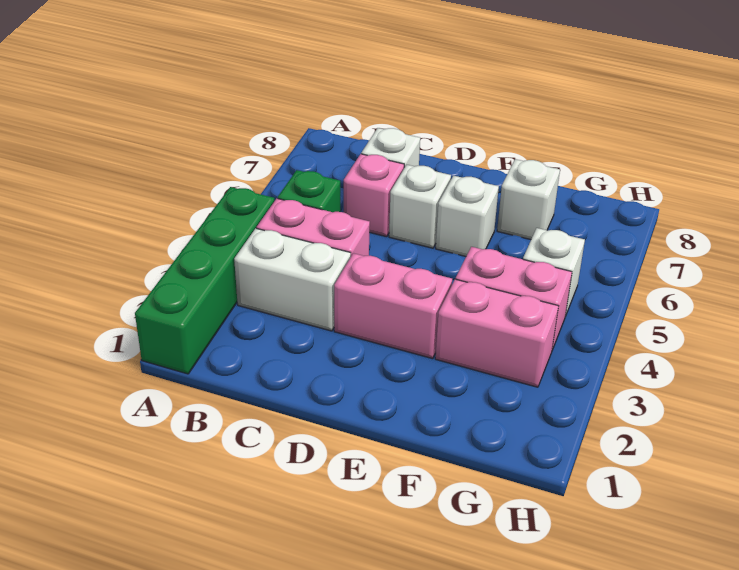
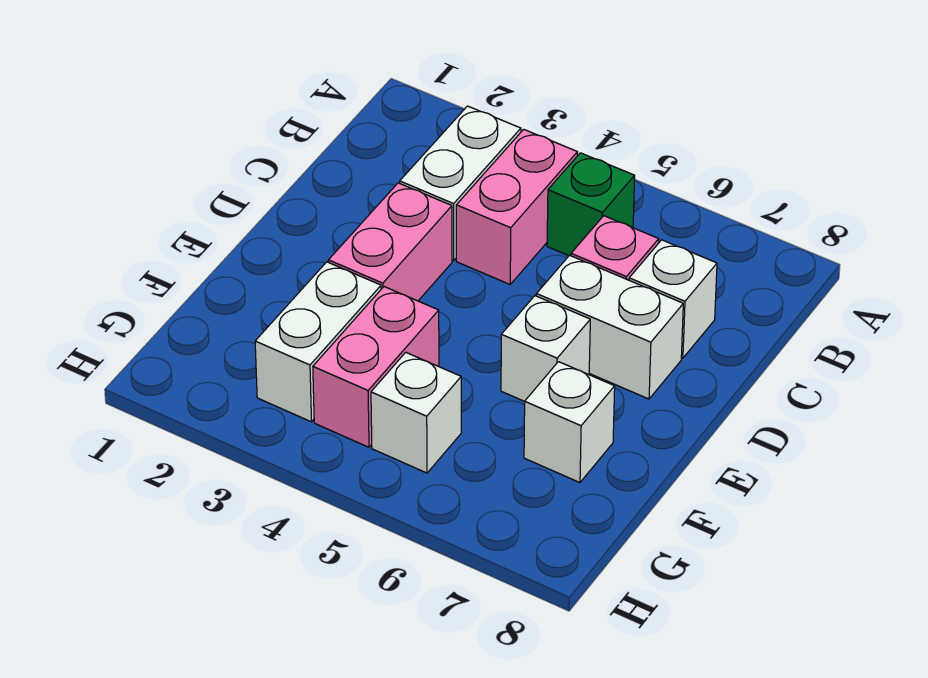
green 1x4 brick [135,187,274,374] -> none
white 1x1 brick [389,165,451,248] -> white 1x2 brick [536,255,683,399]
pink 1x2 brick [435,279,558,387] -> white 1x2 brick [255,262,381,422]

